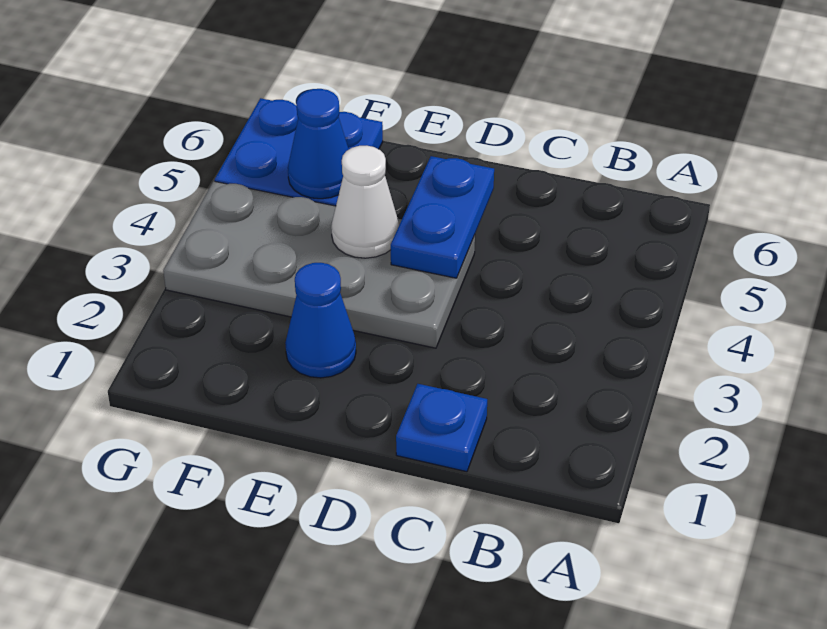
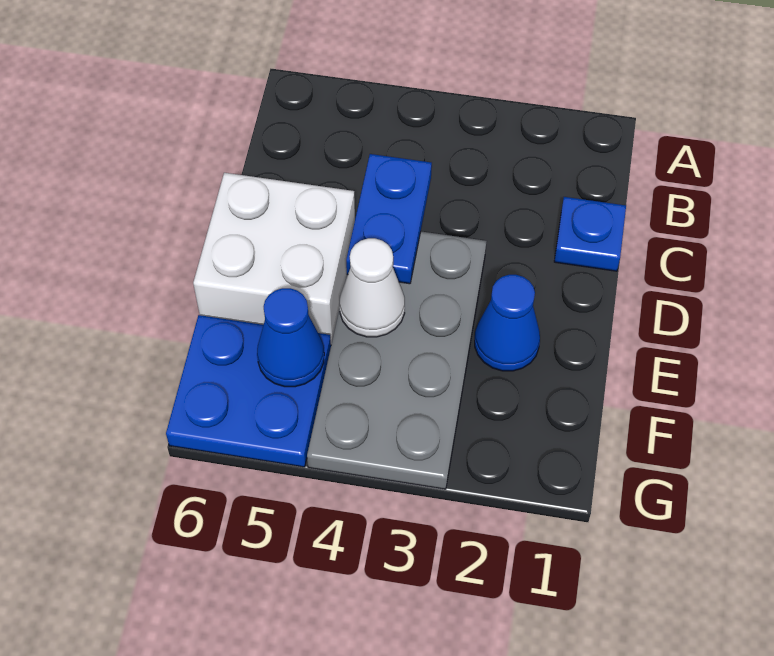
blue 1x2 plate [391,156,494,278] -> blue 1x2 plate turned to [346,154,432,284]
none -> white 2x2 brick [193,173,355,344]

